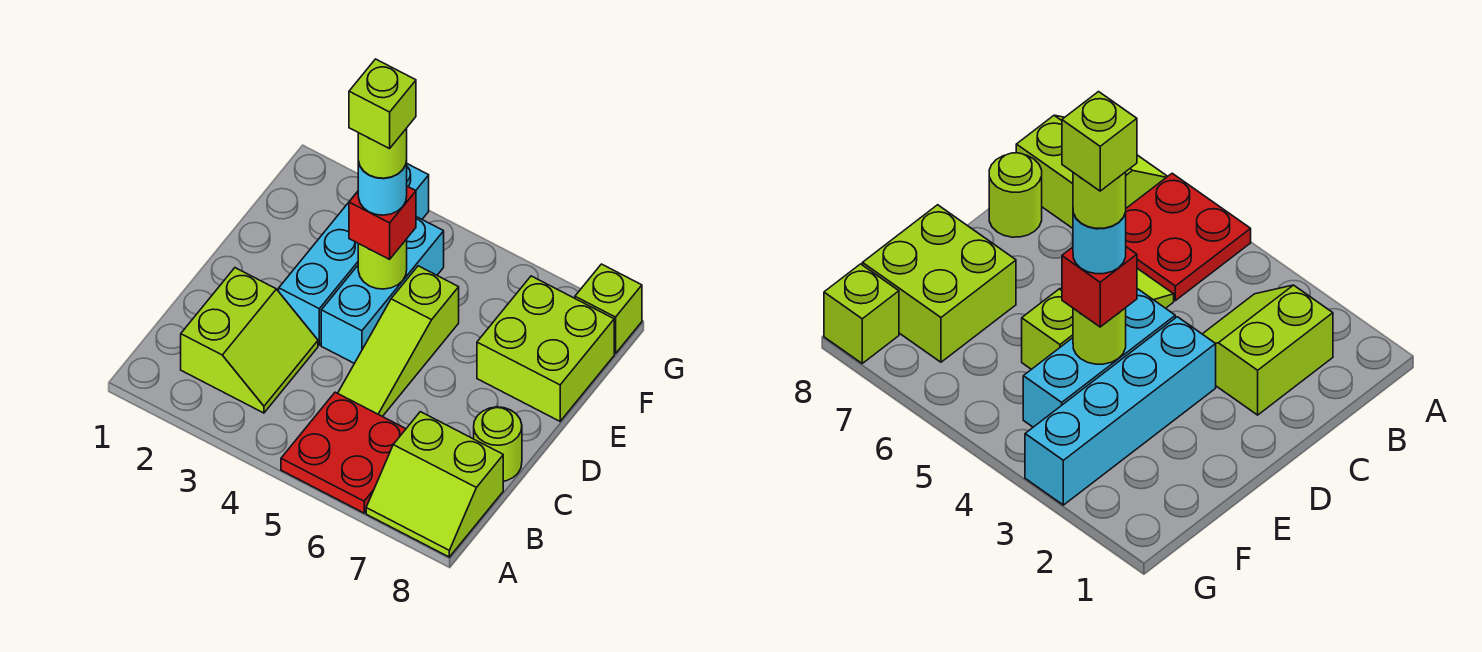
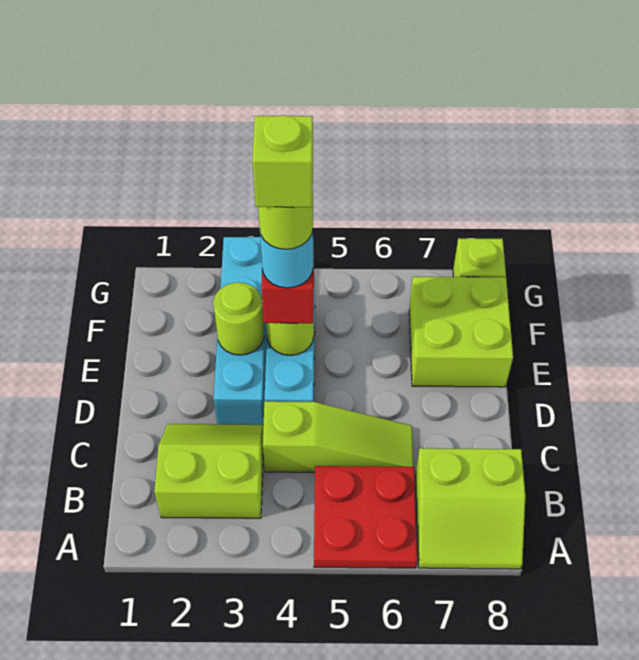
lime 2x2 slope [181,268,318,413] -> lime 2x2 slope turned to [154,424,264,518]
lime 1x3 slope [338,266,459,416] -> lime 1x3 slope turned to [263,401,413,472]
lime 1x1 round brick [474,407,522,481] -> lime 1x1 round brick moved to [213,282,264,355]

